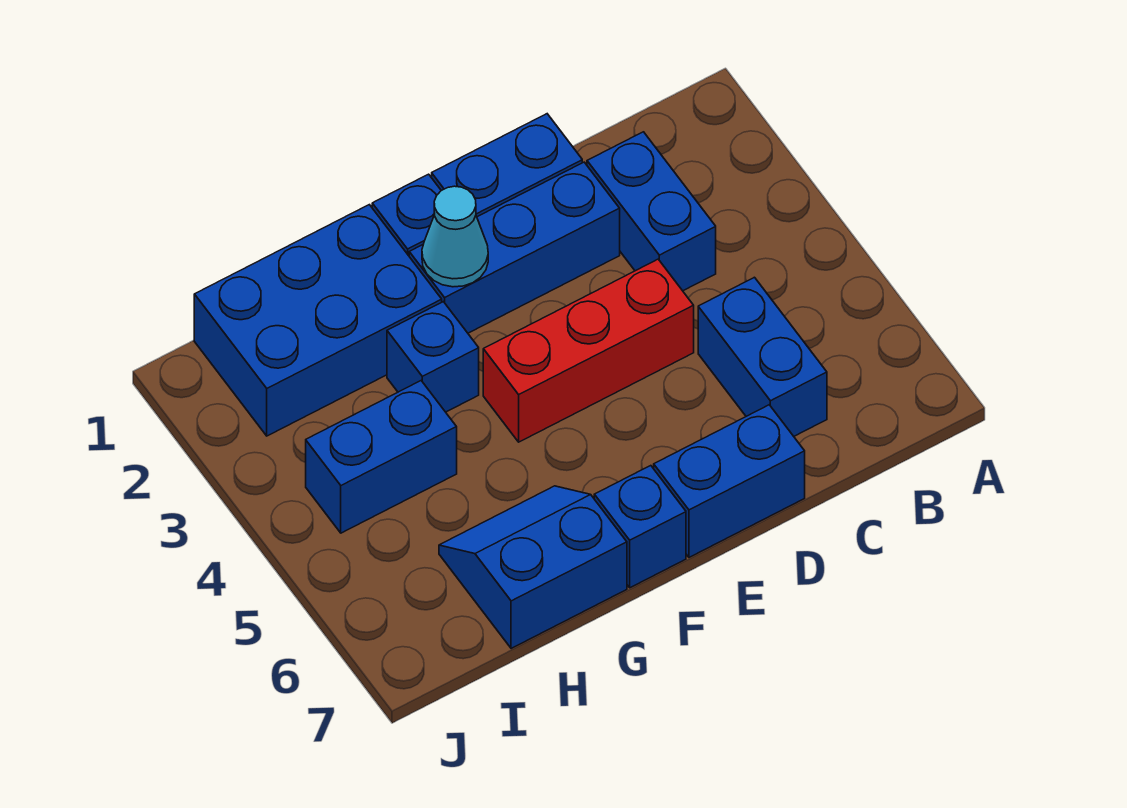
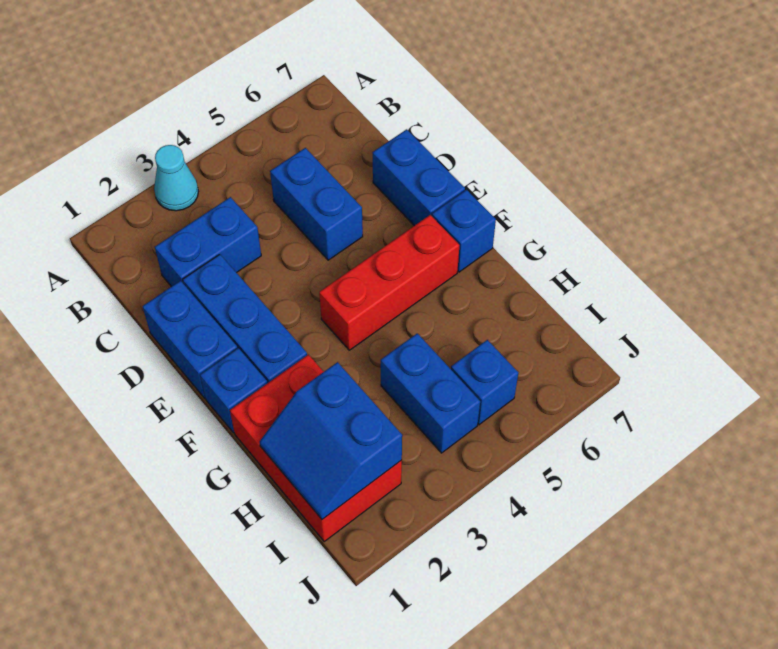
blue 1x2 brick [698,277,827,436] -> blue 1x2 brick turned to [270,148,363,260]
red 1x3 brick [483,259,694,442] -> red 1x3 brick turned to [319,215,459,350]
cyan 1x1 cone [422,186,488,287] -> cyan 1x1 cone moved to [154,145,198,211]
blue 2x3 brick [194,205,442,436] -> red 2x3 brick [230,355,402,541]
blue 1x1 brick [387,302,479,412] -> blue 1x1 brick moved to [451,340,519,425]
blue 2x2 slope [439,486,627,649] -> blue 2x2 slope moved to [259,362,402,519]

